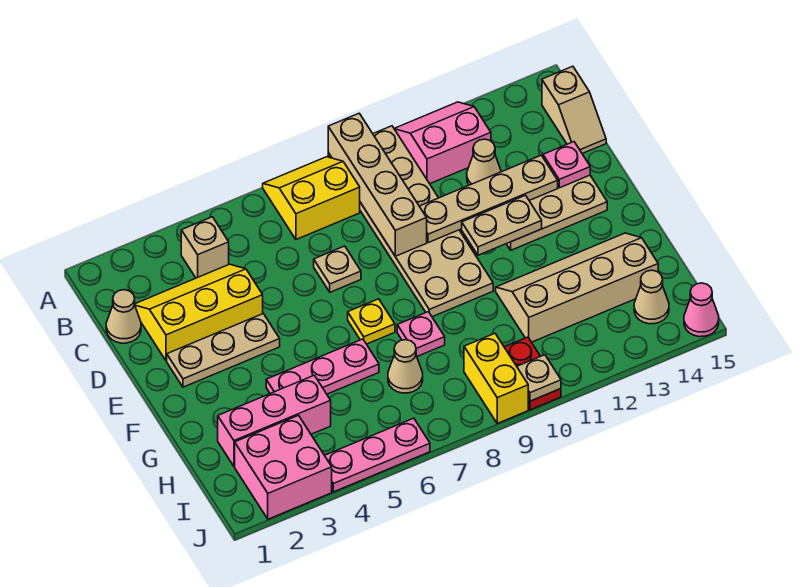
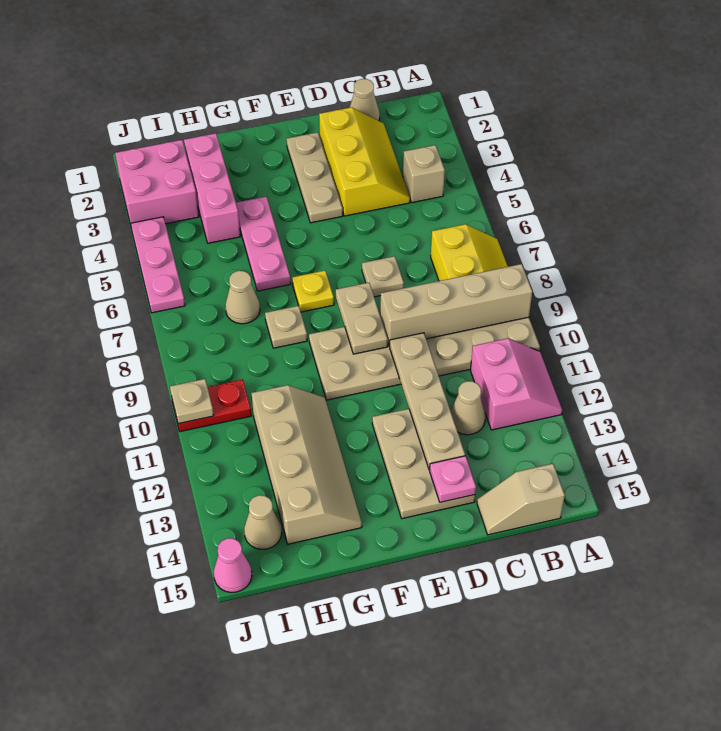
tan 1x2 plate [462,195,542,255] -> tan 1x2 plate moved to [336,283,388,354]
pink 1x1 plate [397,312,445,356] -> tan 1x1 plate [265,306,307,348]
yellow 1x2 brick [464,333,528,423] -> none

